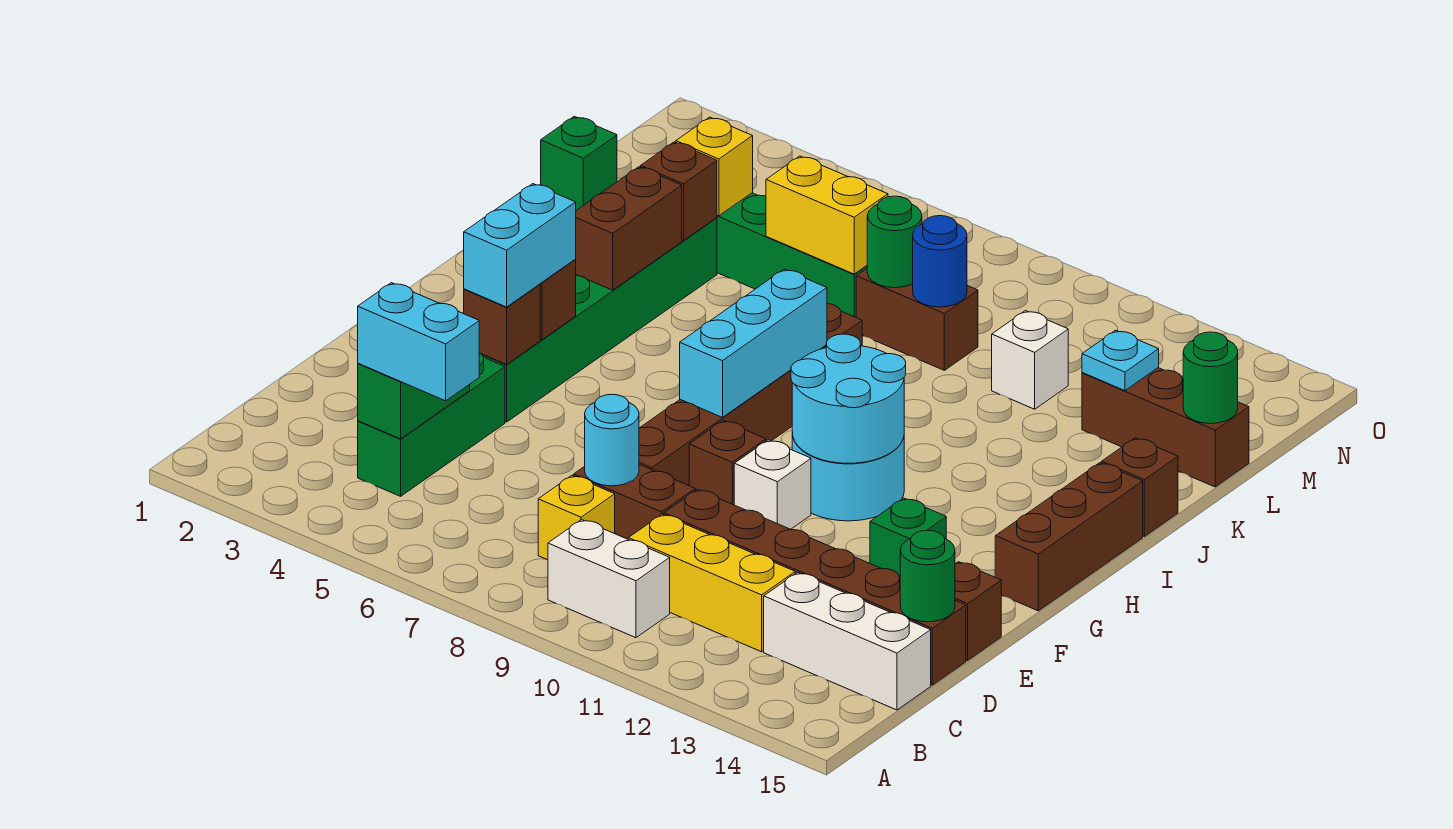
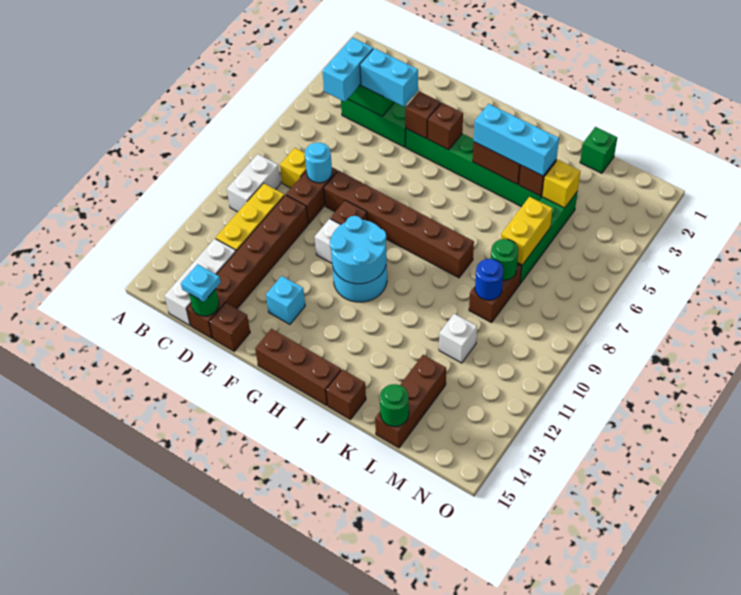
cyan 1x2 brick [464,184,576,307] -> cyan 1x2 brick moved to [360,48,418,107]
green 1x1 brick [870,498,946,576] -> cyan 1x1 brick [266,276,305,324]
cyan 1x3 brick [680,269,827,417] -> cyan 1x3 brick moved to [474,104,559,176]
cyan 1x1 plate [1082,330,1159,391] -> cyan 1x1 plate moved to [181,264,221,302]

